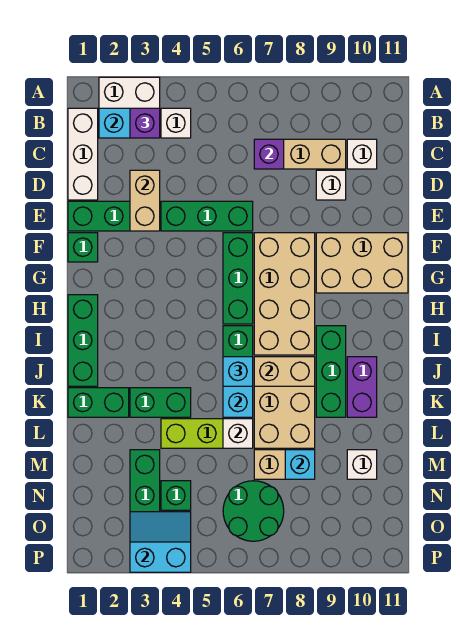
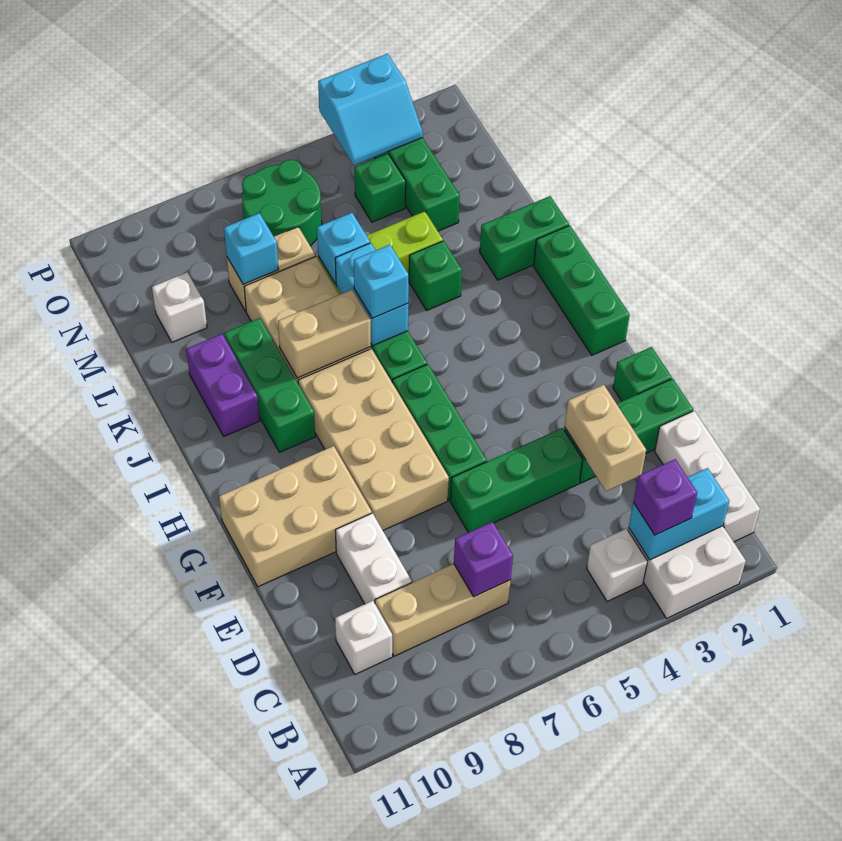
white 1x1 brick [316,170,346,200] -> white 1x2 brick [335,513,412,604]
green 1x2 brick [130,388,191,417] -> green 1x1 brick [409,241,462,310]
white 1x1 brick [223,419,253,448] -> cyan 1x1 brick [317,213,370,284]

